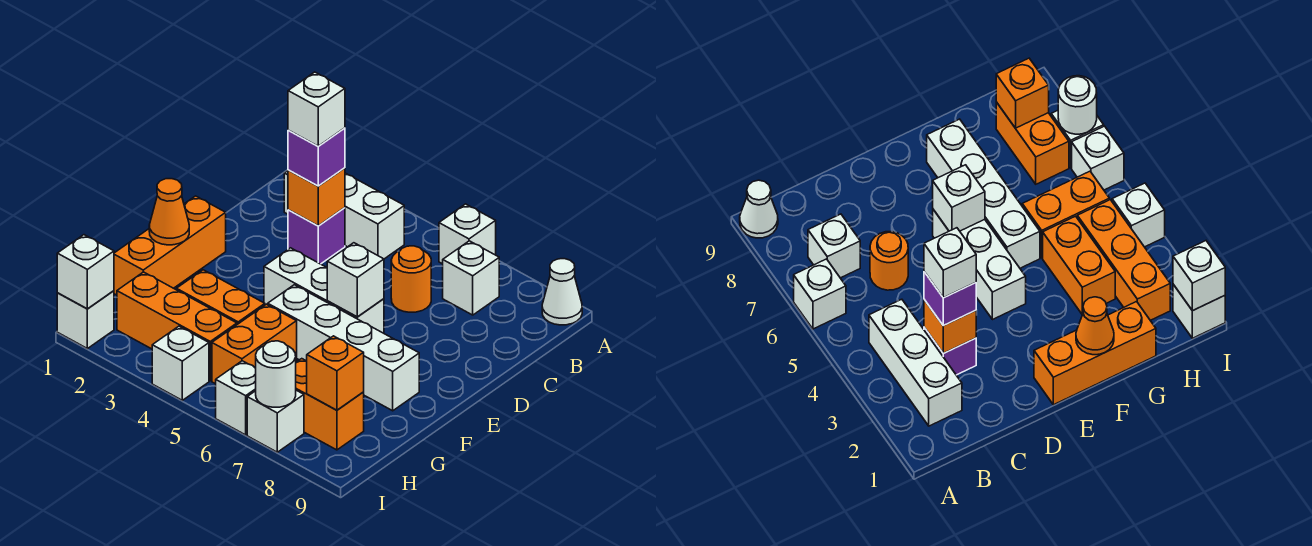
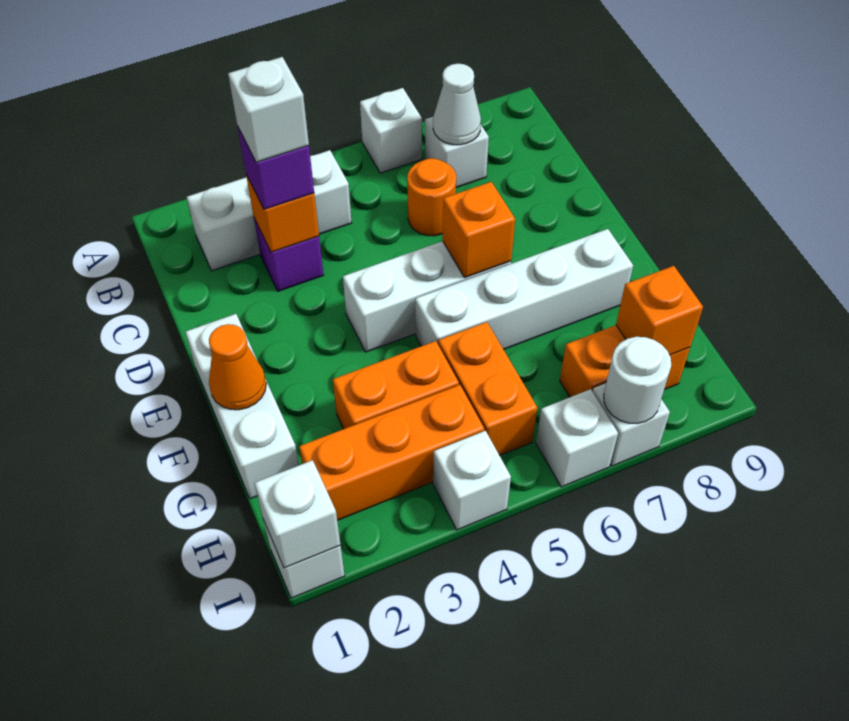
white 1x1 cone [542,259,582,325] -> white 1x1 cone moved to [433,64,481,145]
orange 1x3 brick [114,196,226,295] -> white 1x3 brick [185,314,299,499]
white 1x1 brick [327,243,384,317] -> orange 1x1 brick [443,182,515,278]

